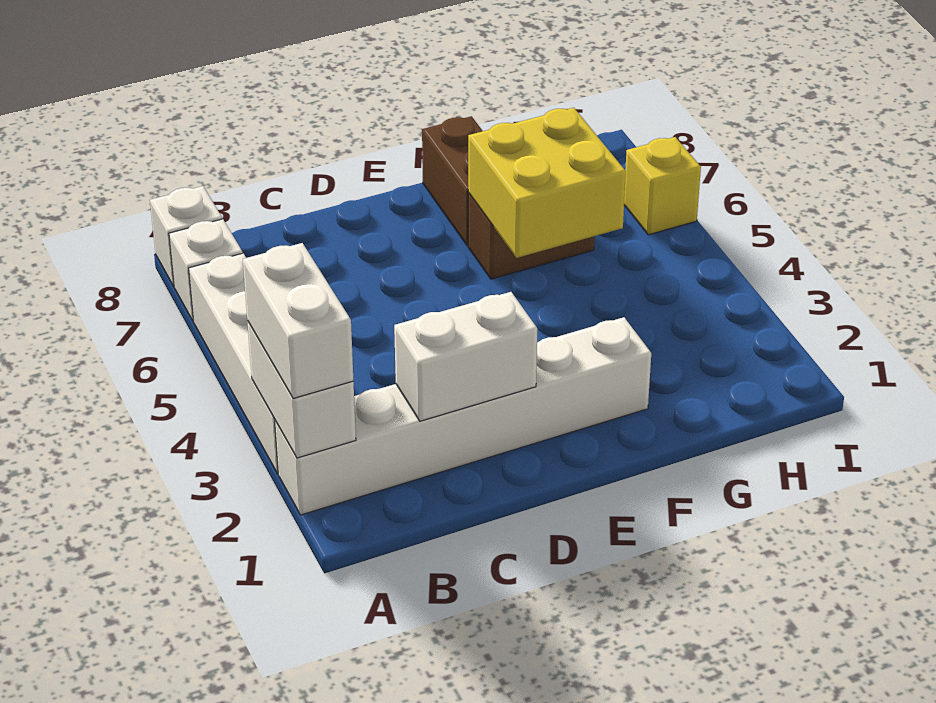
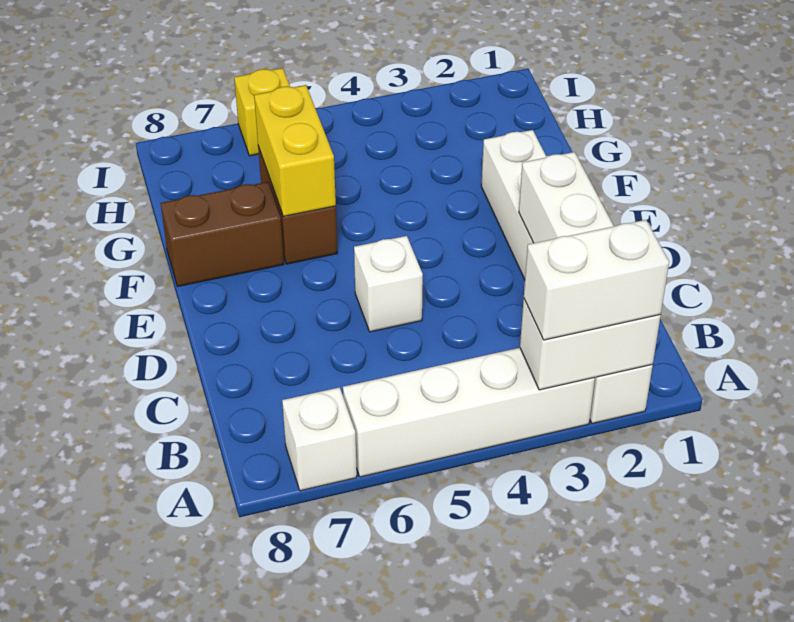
white 1x1 brick [150,186,222,286] -> white 1x1 brick moved to [354,236,423,332]
yellow 2x2 brick [468,108,626,258] -> yellow 1x2 brick [254,85,336,216]

